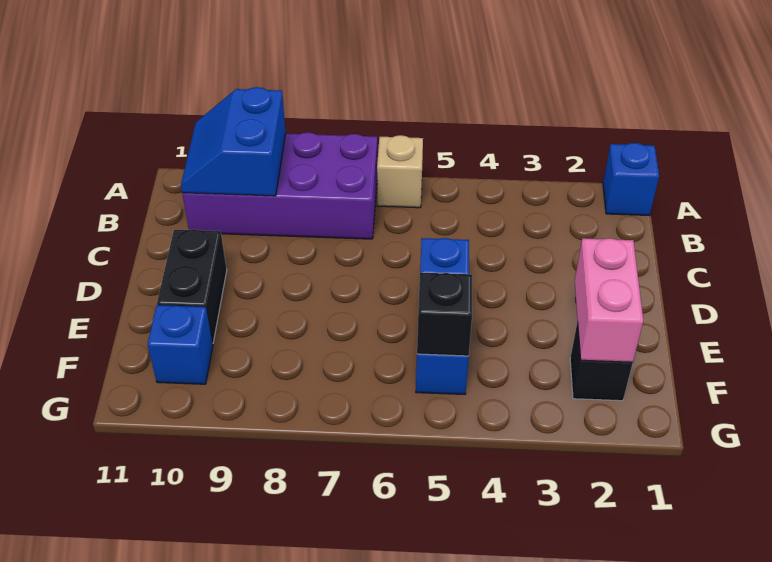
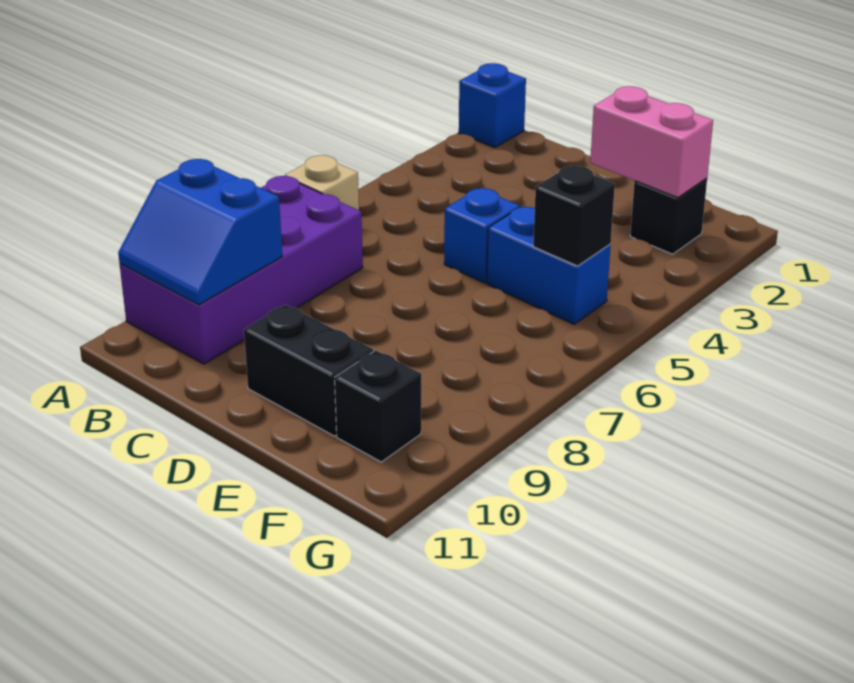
blue 1x1 brick [148,305,213,384] -> black 1x1 brick [335,351,421,462]

